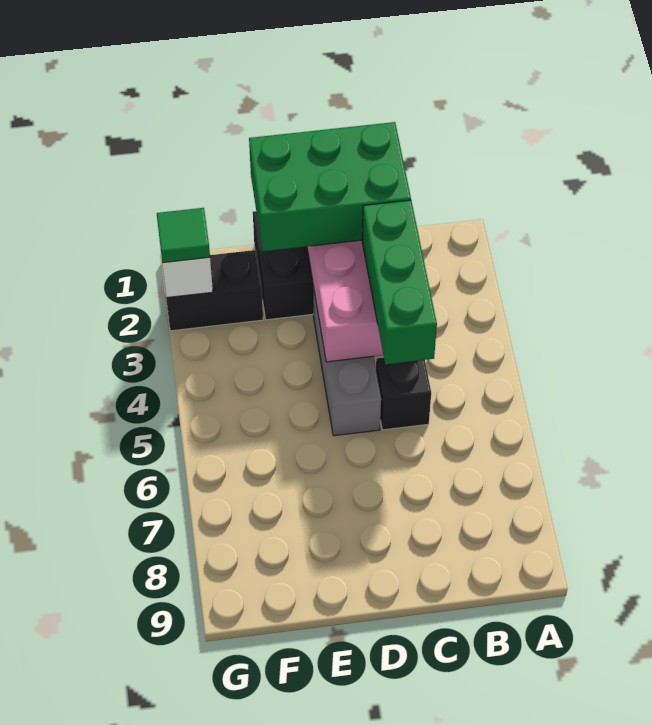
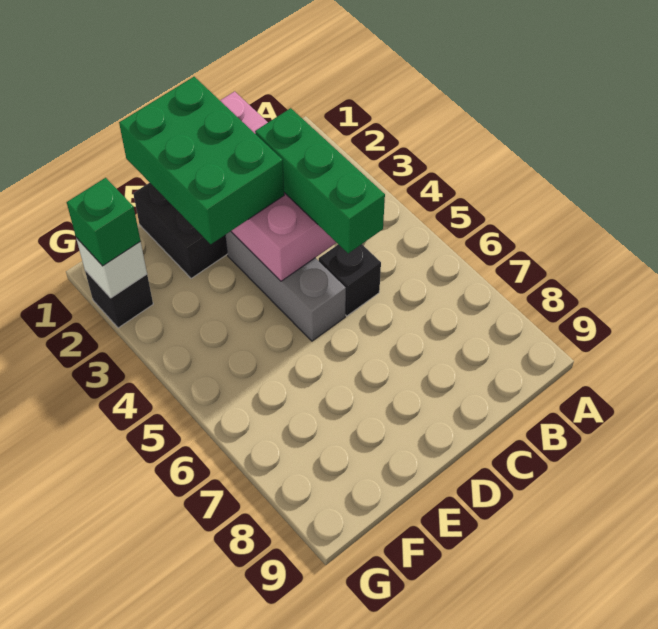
green 2x3 brick [249,122,411,251] -> green 2x3 brick turned to [119,77,284,244]
black 1x2 brick [166,250,263,331] -> black 1x1 brick [85,271,153,328]
green 1x1 tile [157,208,210,263] -> green 1x1 brick [67,178,140,266]

